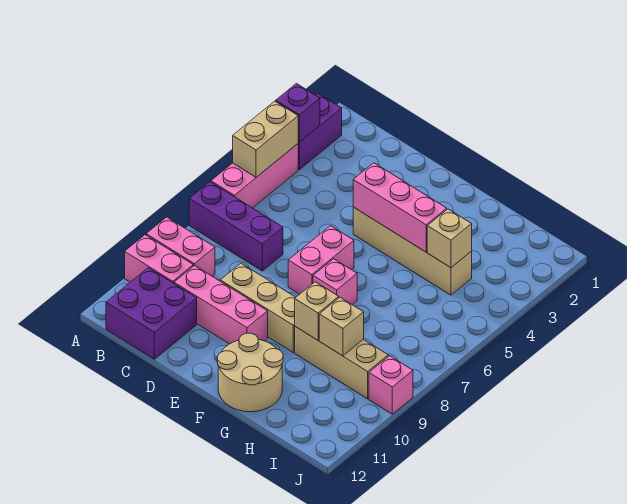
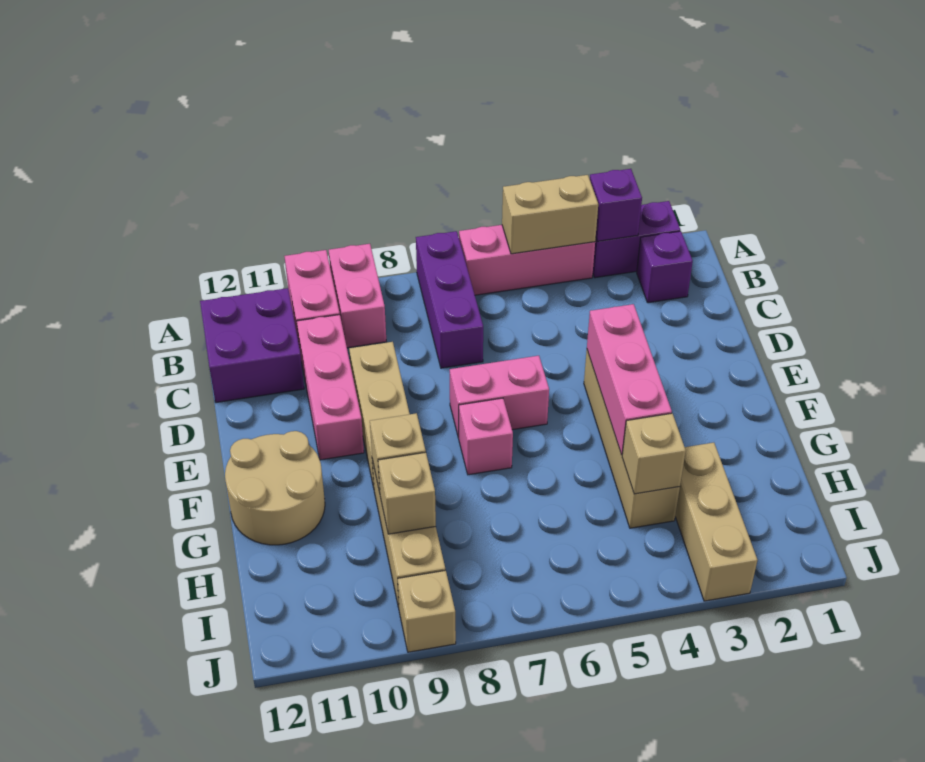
none -> purple 1x1 brick [637,231,693,303]
none -> tan 1x3 brick [675,443,757,601]
pink 1x1 brick [369,356,413,414] -> tan 1x1 brick [398,570,456,652]

